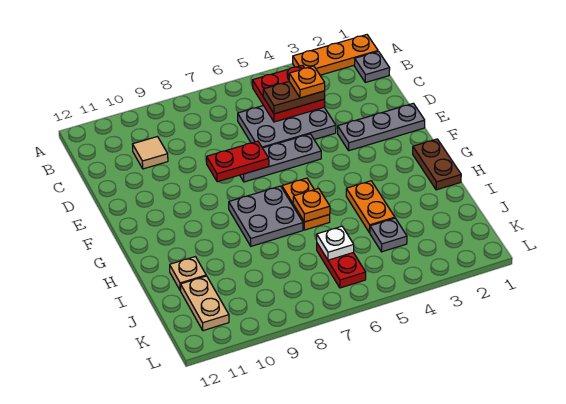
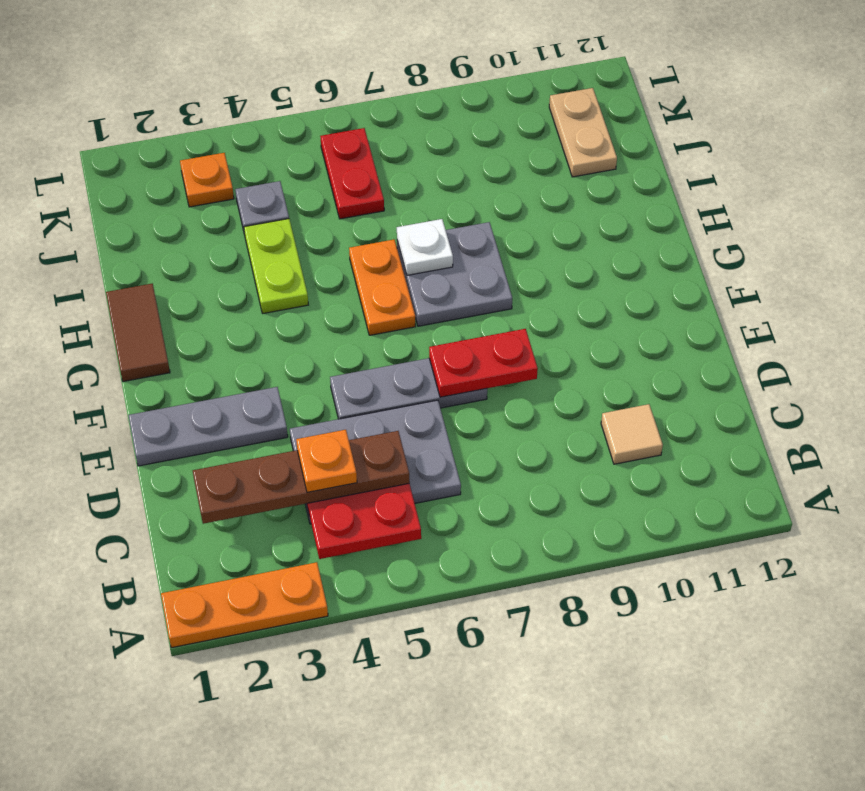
grey 1x1 plate [354,51,390,82] -> none
brown 1x2 plate [263,81,325,114] -> brown 1x4 plate [193,431,410,524]
brown 1x2 plate [413,139,461,190] -> brown 1x2 tile [106,284,170,382]
orange 1x2 plate [346,181,395,233] -> lime 1x2 plate [244,219,308,313]
orange 1x1 plate [293,188,330,222] -> orange 1x1 plate moved to [180,153,234,207]
tan 1x1 plate [170,257,206,291] -> none
white 1x1 plate [317,226,354,260] -> white 1x1 plate moved to [397,219,453,275]

